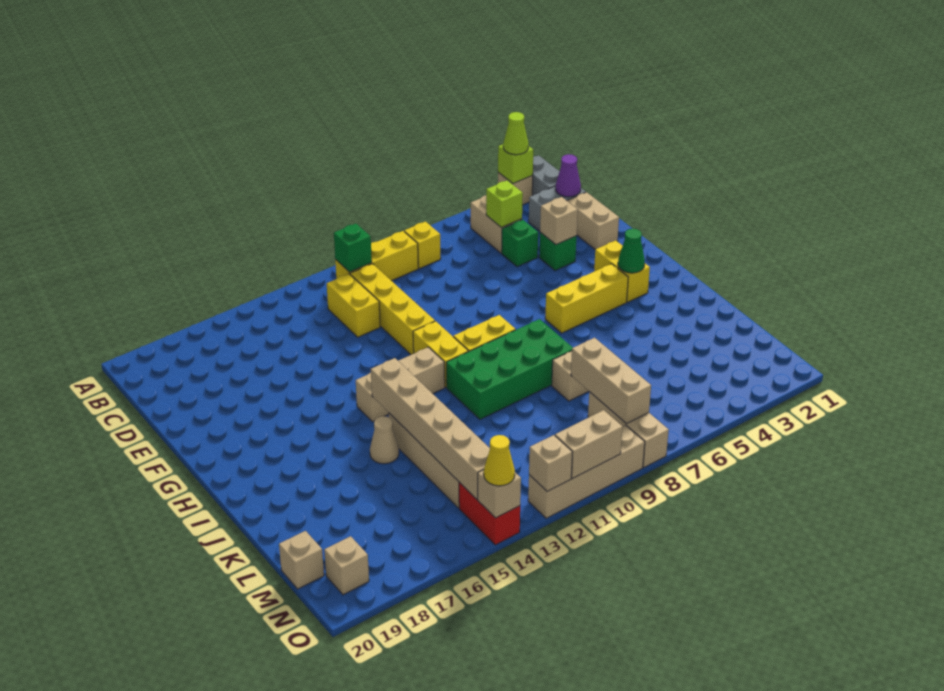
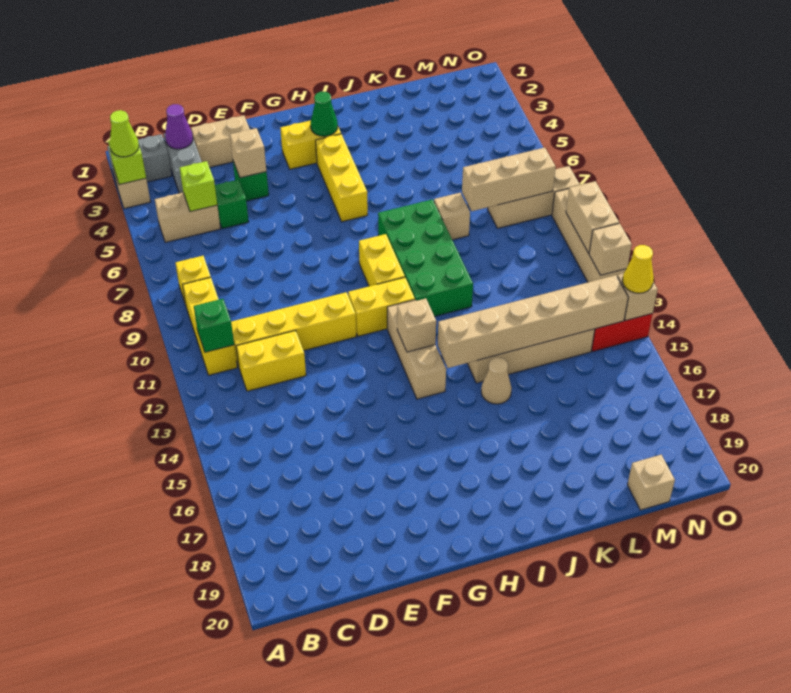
tan 1x1 brick [324,536,369,595] -> tan 1x1 brick moved to [397,298,436,352]

